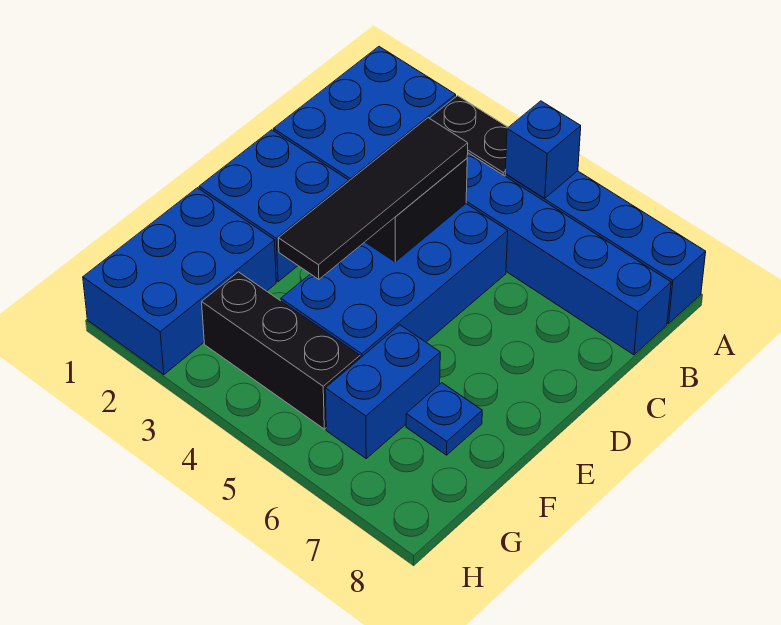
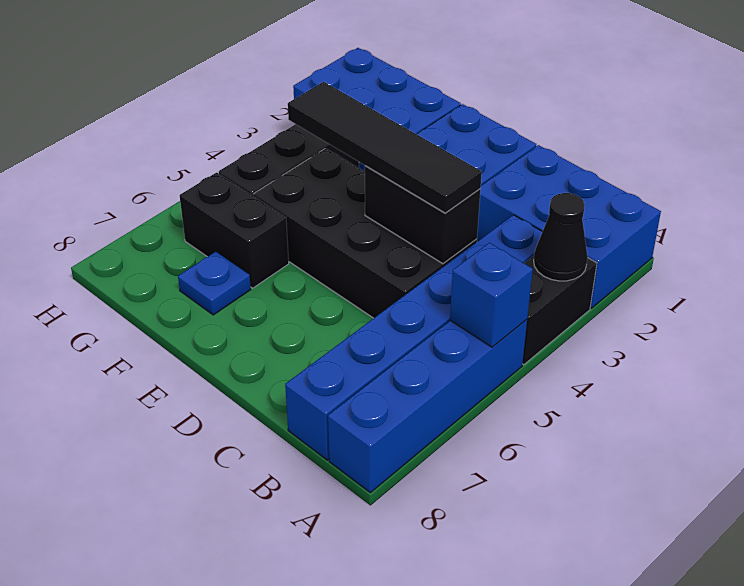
none -> black 1x1 cone [534,193,588,281]
blue 2x4 brick [281,204,508,358] -> black 2x4 brick [254,148,477,318]
blue 1x2 brick [325,325,440,458] -> black 1x2 brick [180,172,289,288]

